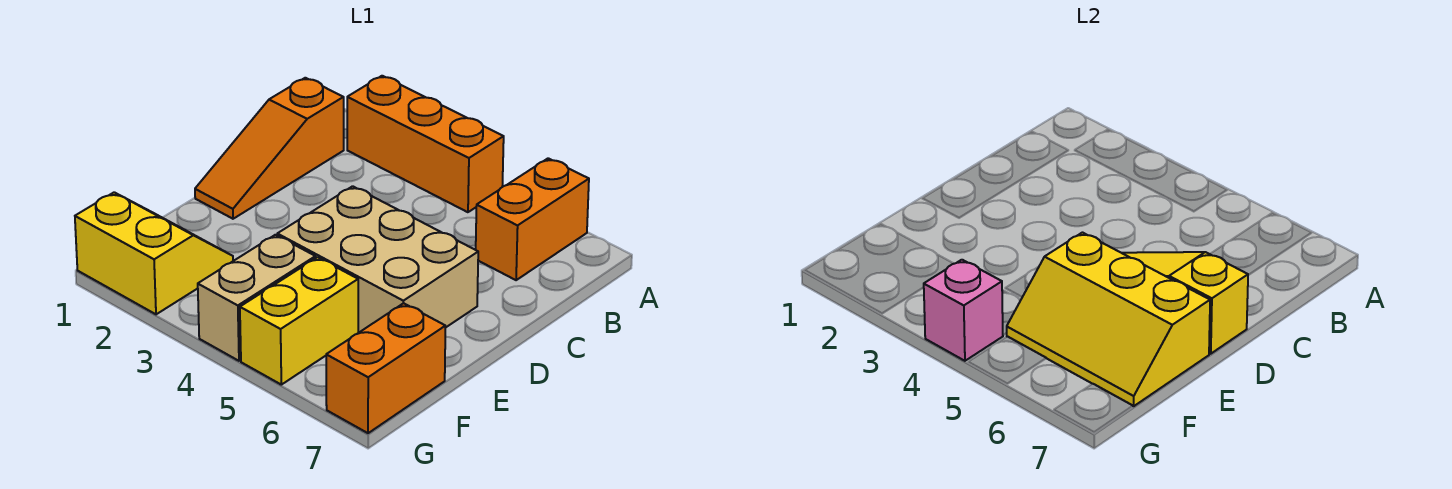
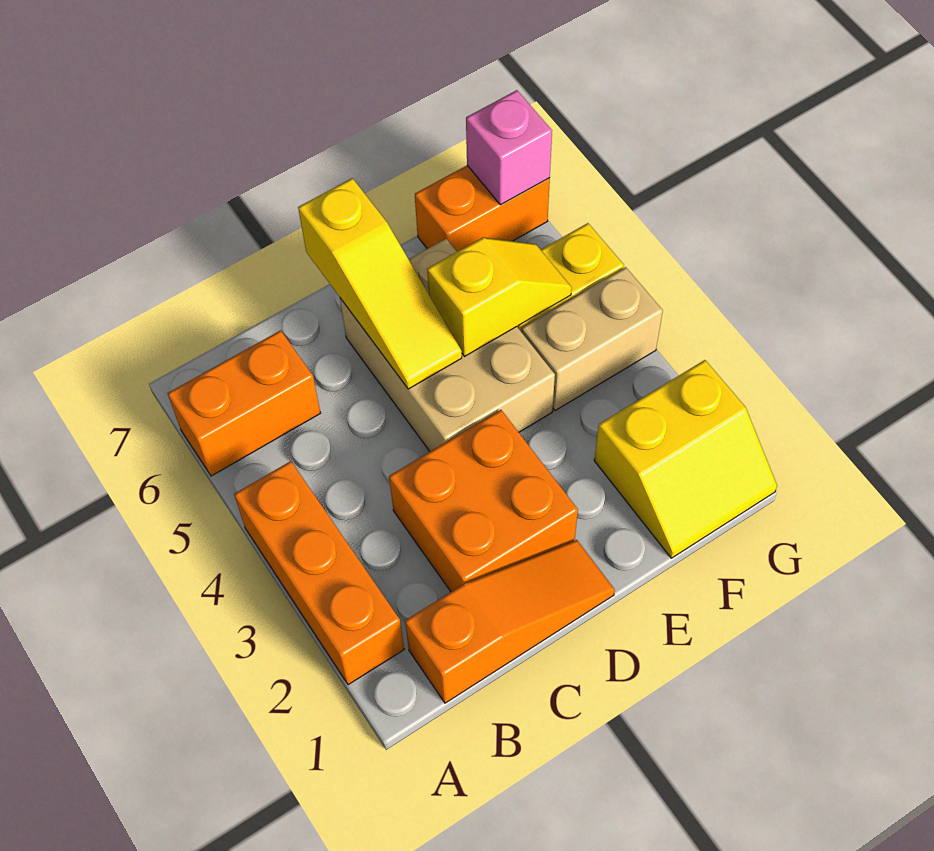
none -> orange 2x2 brick [389,410,578,592]
yellow 2x3 slope [1007,233,1210,406] -> yellow 1x2 slope [427,237,572,356]
yellow 2x2 slope [75,192,233,314] -> yellow 2x2 slope turned to [594,360,777,558]
pink 1x1 brick [923,260,1003,361] -> pink 1x1 brick moved to [466,90,552,205]

